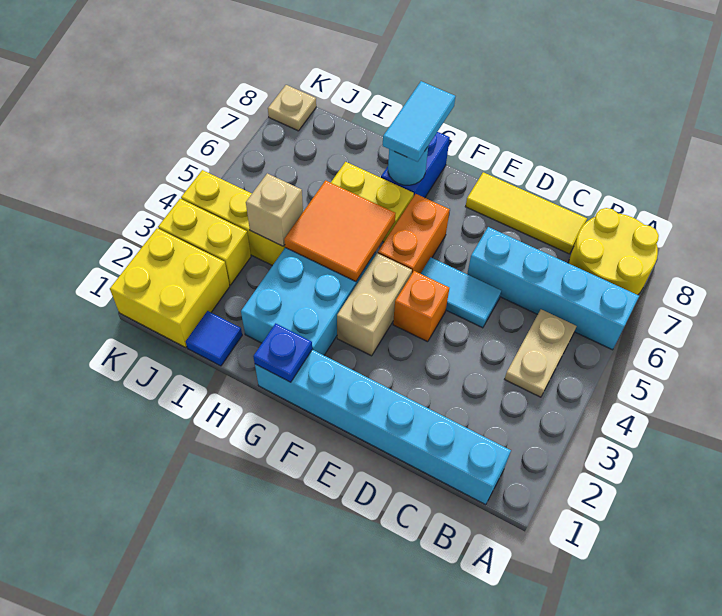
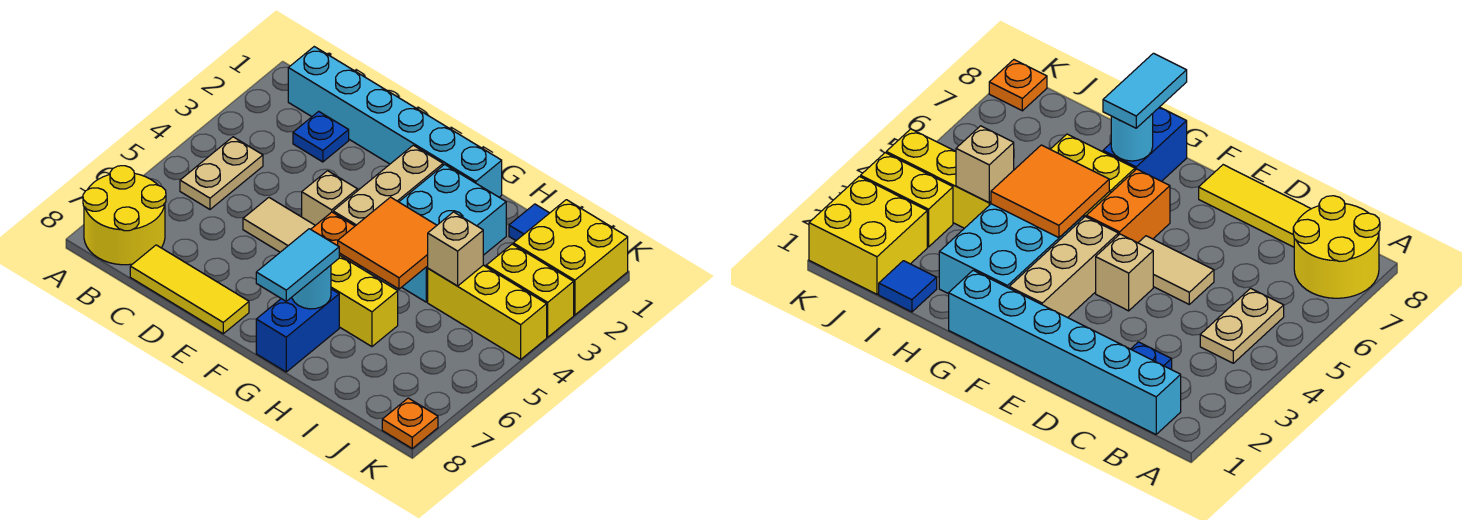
cyan 1x4 brick [467,227,639,350] -> none
cyan 1x2 tile [421,258,501,328] -> tan 1x2 tile [243,198,315,252]
orange 1x1 brick [393,271,449,342] -> tan 1x1 brick [302,171,357,225]
tan 1x2 brick [337,253,412,356] -> tan 1x3 brick [333,145,443,226]
blue 1x1 plate [253,323,312,382] -> blue 1x1 plate moved to [293,111,349,162]
tan 1x1 plate [268,85,316,131] -> orange 1x1 plate [382,398,438,448]

